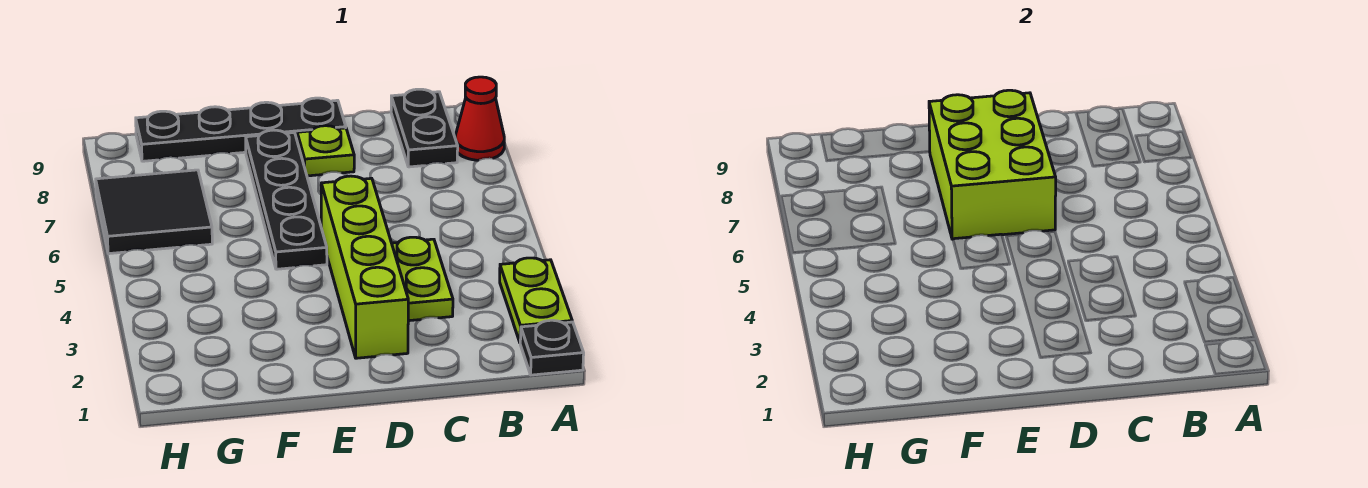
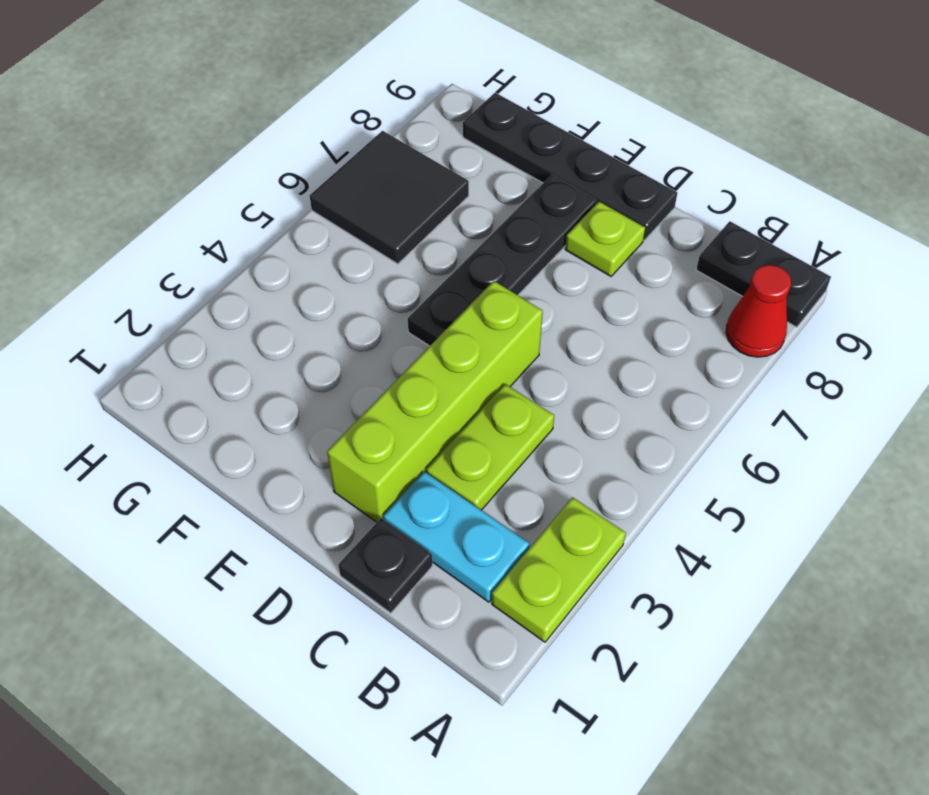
black 1x1 plate [520,320,584,375] -> black 1x1 plate moved to [338,518,432,613]
none -> cyan 1x2 plate [383,471,529,602]
black 1x2 plate [391,89,458,167] -> black 1x2 plate turned to [696,221,831,327]
lime 2x3 brick [929,90,1056,239] -> none

